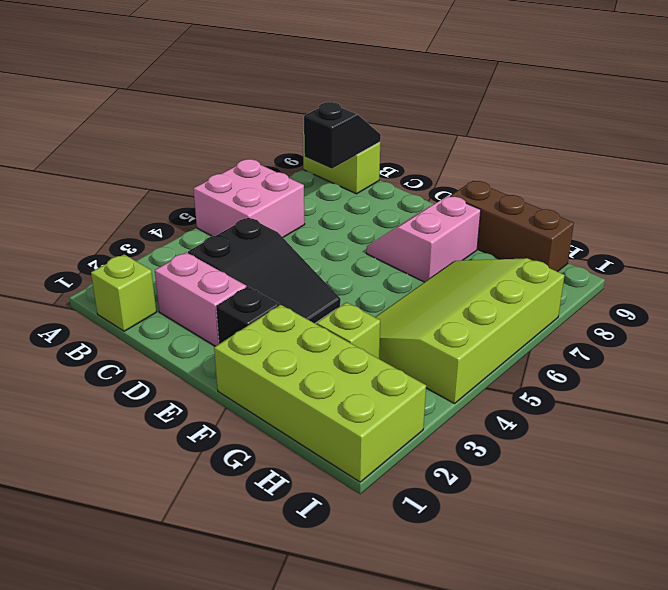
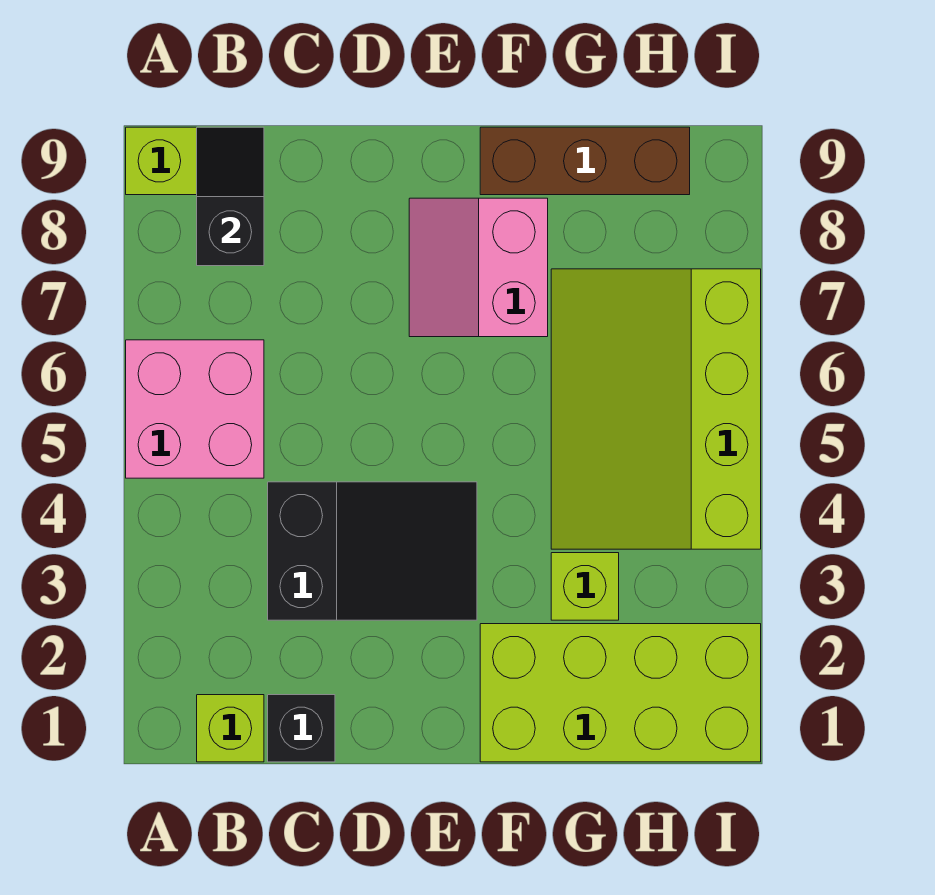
pink 1x2 brick [155,252,246,346] -> none
black 1x1 brick [216,286,279,344] -> black 1x1 brick moved to [268,695,335,762]

